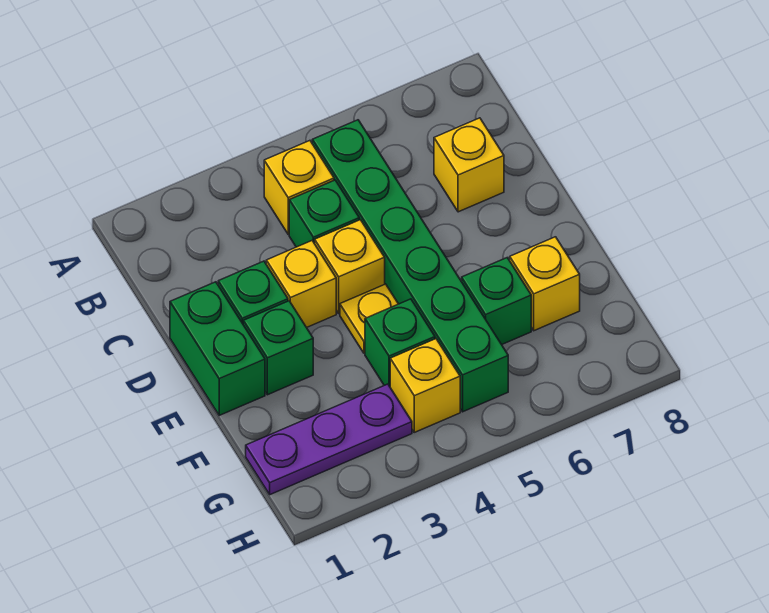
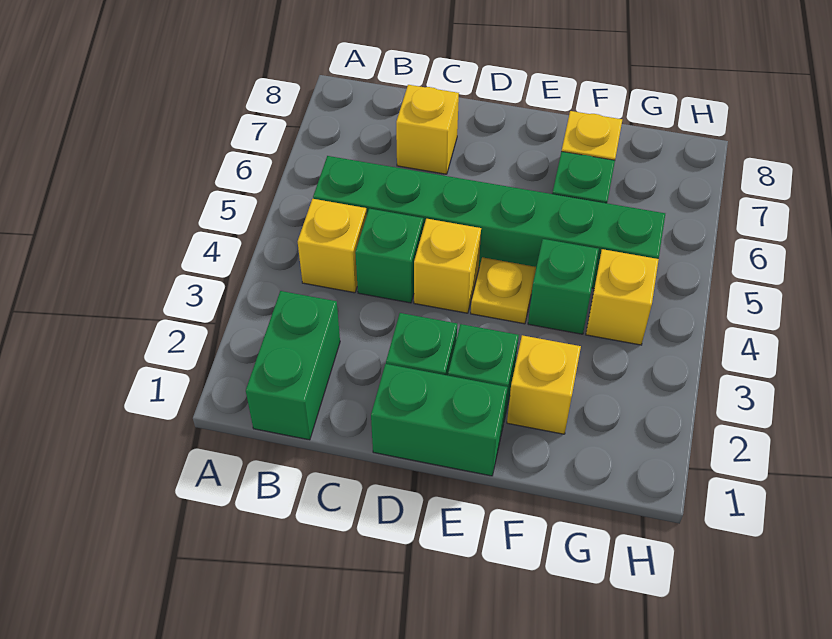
none -> green 1x2 brick [246,291,340,440]
yellow 1x1 brick [266,241,336,328] -> yellow 1x1 brick moved to [507,335,581,434]
purple 1x3 plate [246,384,412,495] -> none

